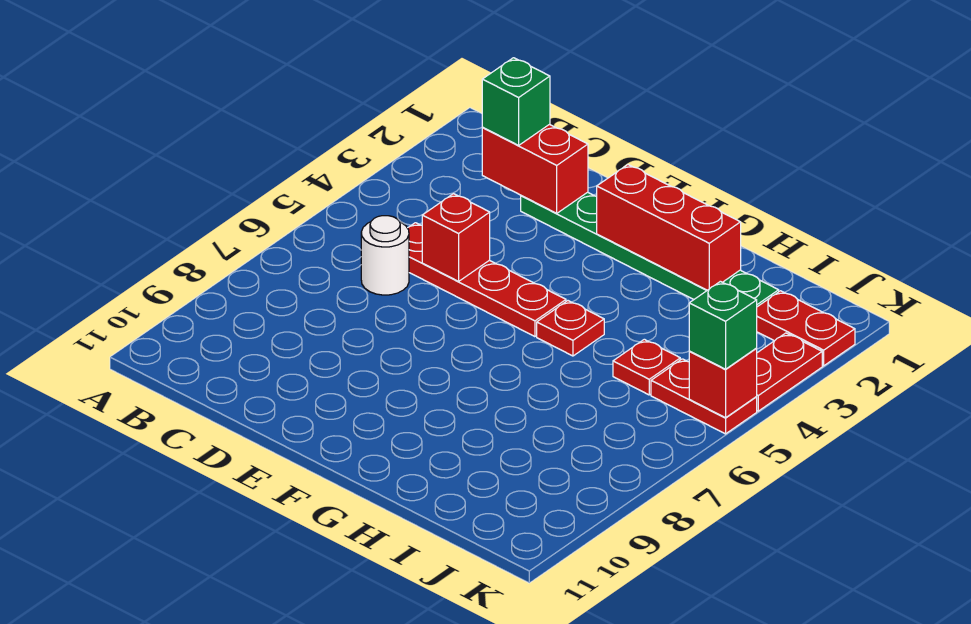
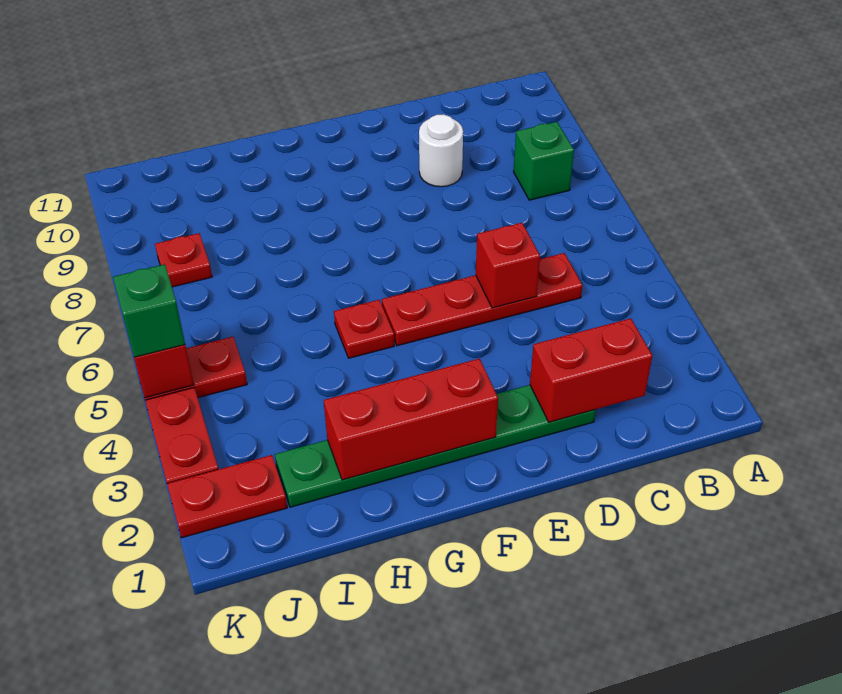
green 1x1 brick [482,58,550,145] -> green 1x1 brick moved to [513,122,574,200]
white 1x1 round brick [361,216,409,295] -> white 1x1 round brick moved to [419,114,463,187]
red 1x1 plate [613,339,680,395] -> red 1x1 plate moved to [155,233,212,287]

